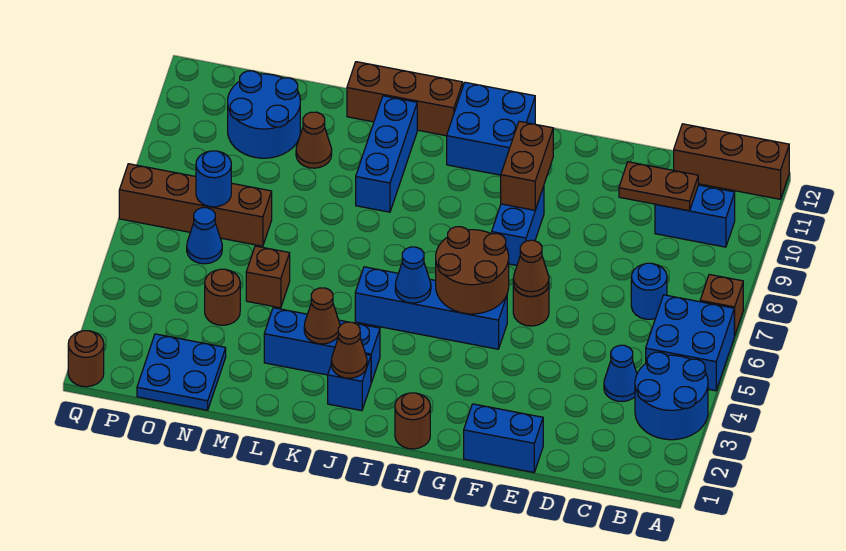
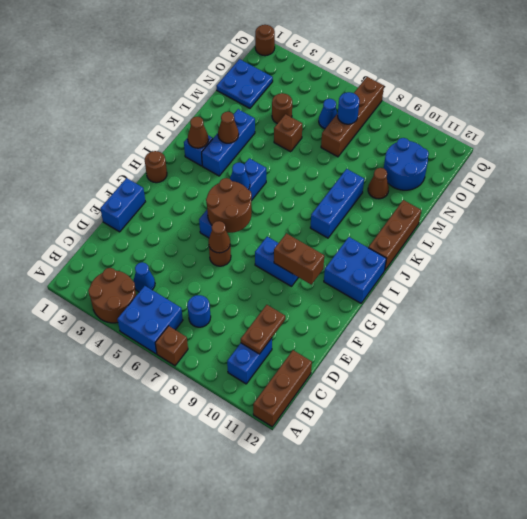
blue 2x2 round brick [635,352,708,440] -> brown 2x2 round brick [88,268,136,323]
blue 1x3 brick [356,96,417,212] -> blue 1x3 brick turned to [310,169,364,238]

